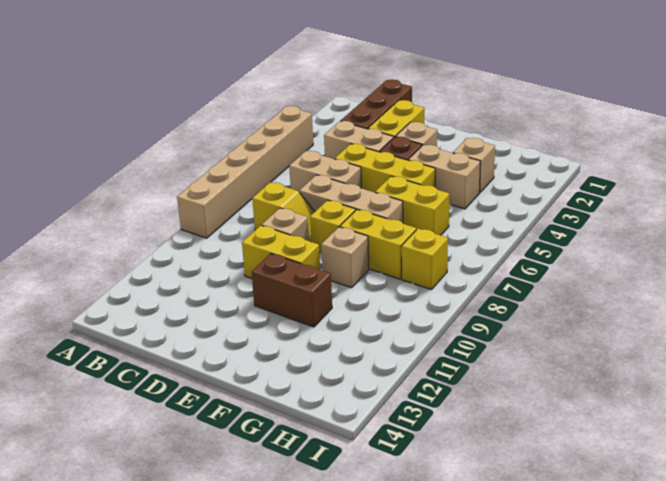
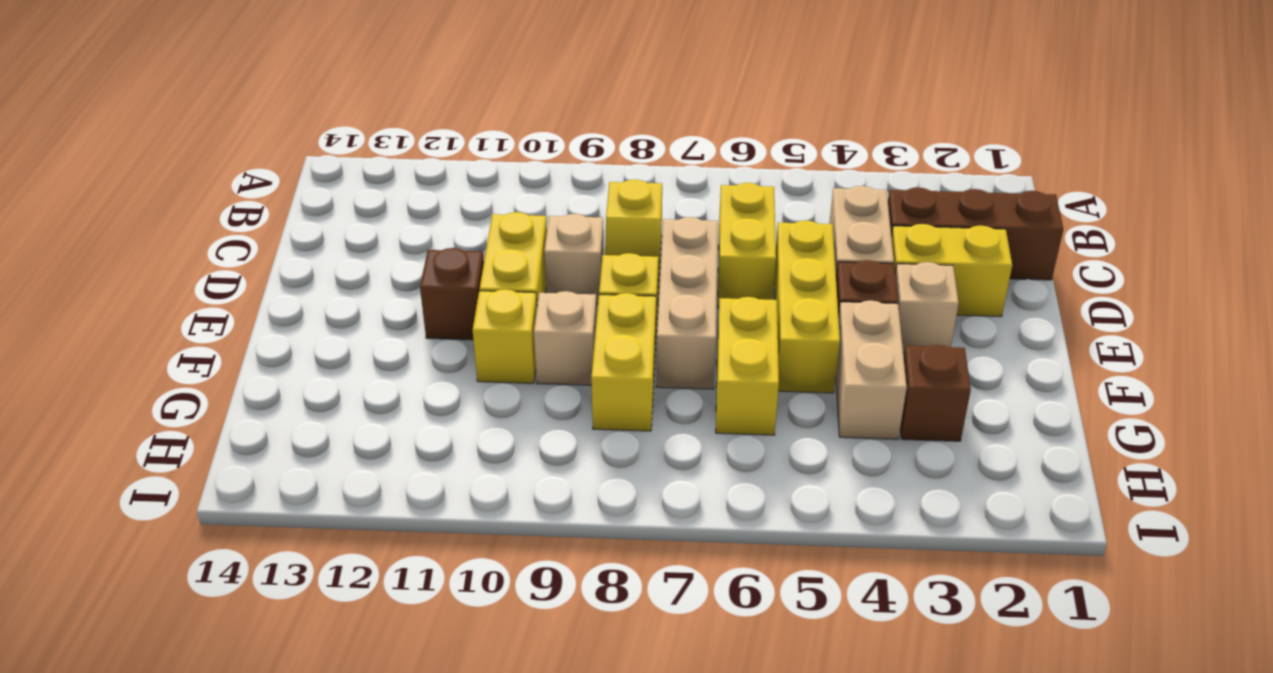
tan 1x6 brick [177,106,313,238] -> none
tan 1x2 brick [289,151,361,193] -> yellow 1x2 brick [718,183,776,308]
brown 1x2 brick [252,254,332,327] -> brown 1x1 brick [420,248,484,340]
tan 1x1 brick [453,138,495,193] -> brown 1x1 brick [900,345,971,441]
yellow 1x1 brick [401,229,448,290] -> yellow 1x1 brick moved to [473,289,537,383]

